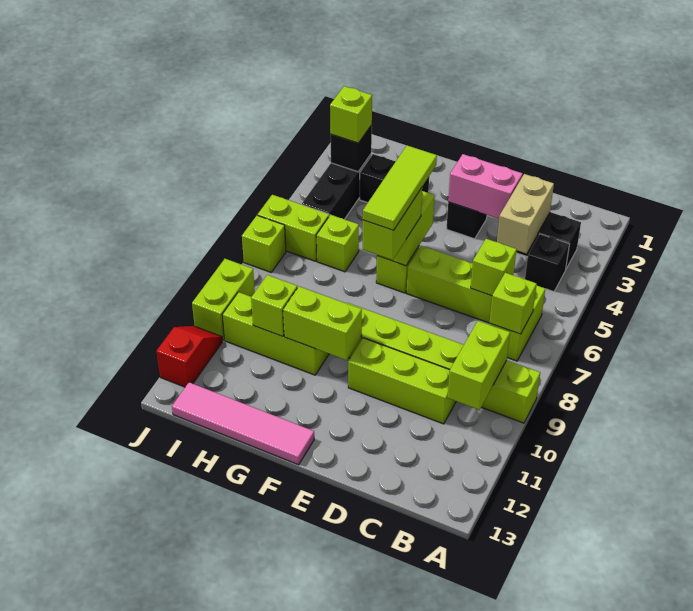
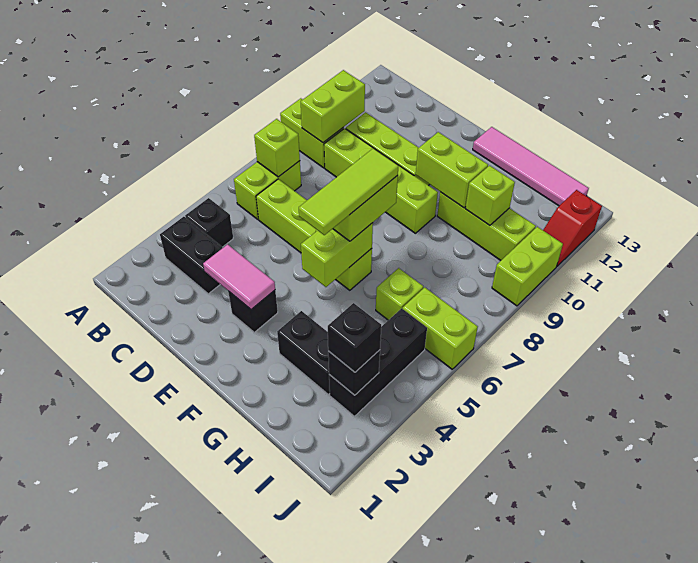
tan 1x2 brick [497,174,554,253] -> none
lime 1x1 brick [471,239,517,296] -> none
pink 1x2 brick [448,154,523,219] -> pink 1x2 tile [203,244,275,309]
lime 1x1 brick [330,86,372,143] -> black 1x1 brick [328,303,381,372]
lime 1x1 brick [242,215,286,272] -> none

